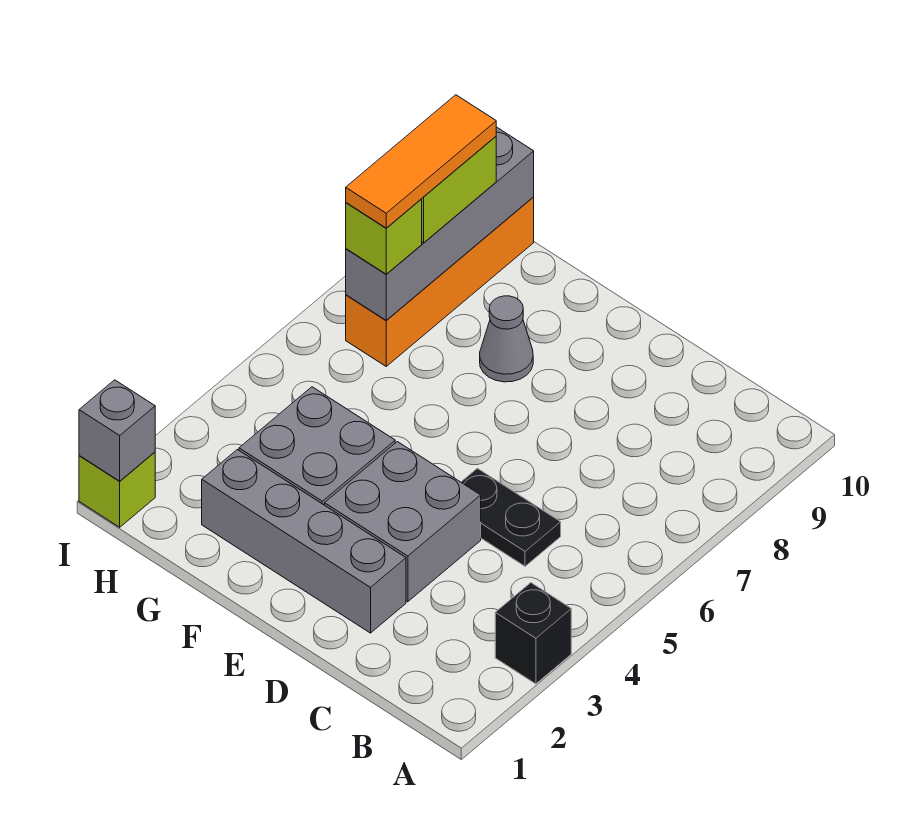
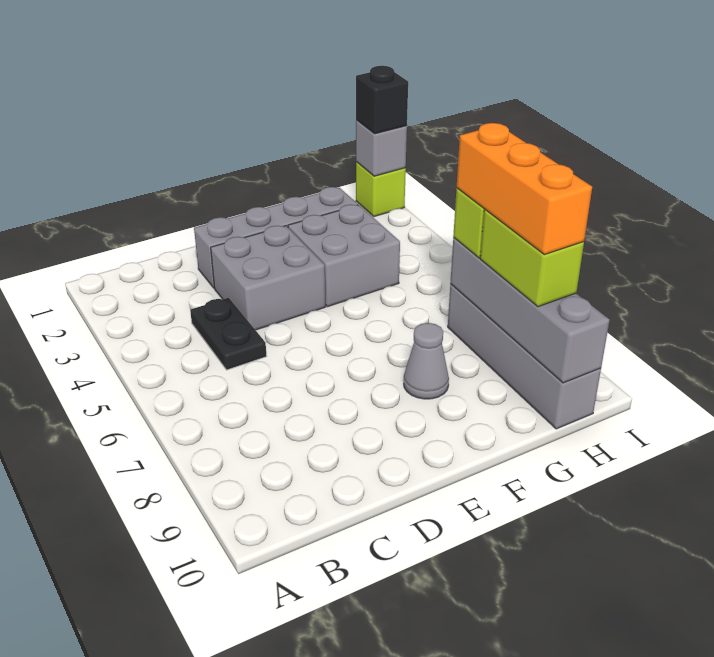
black 1x1 brick [495,583,571,684] -> black 1x1 brick moved to [356,66,408,134]
black 1x2 plate [461,468,561,566] -> black 1x2 plate turned to [190,298,266,370]
orange 1x4 brick [346,197,534,366] -> grey 1x4 brick [448,284,601,429]
orange 1x3 tile [346,95,496,228] -> orange 1x3 brick [457,123,592,255]

